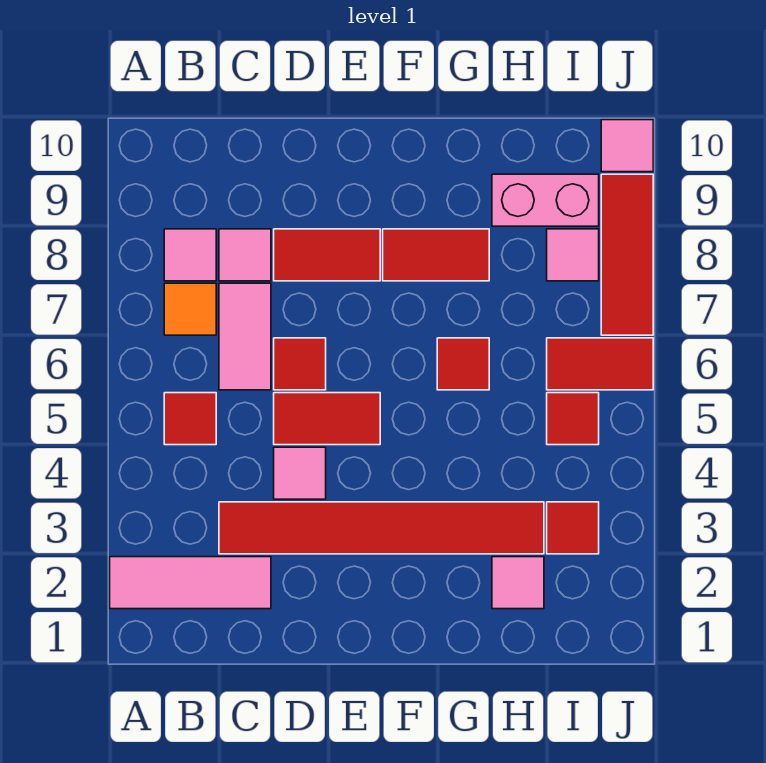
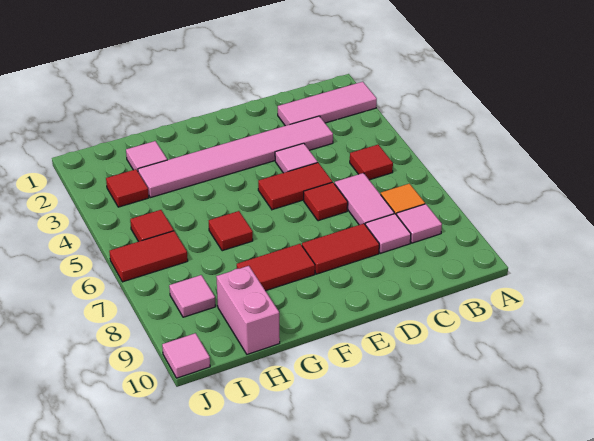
red 1x6 tile [219,502,544,554] -> pink 1x6 tile [138,116,333,198]
pink 1x2 brick [492,174,599,226] -> pink 1x2 brick turned to [216,266,280,354]
red 1x3 tile [601,174,653,335] -> none

